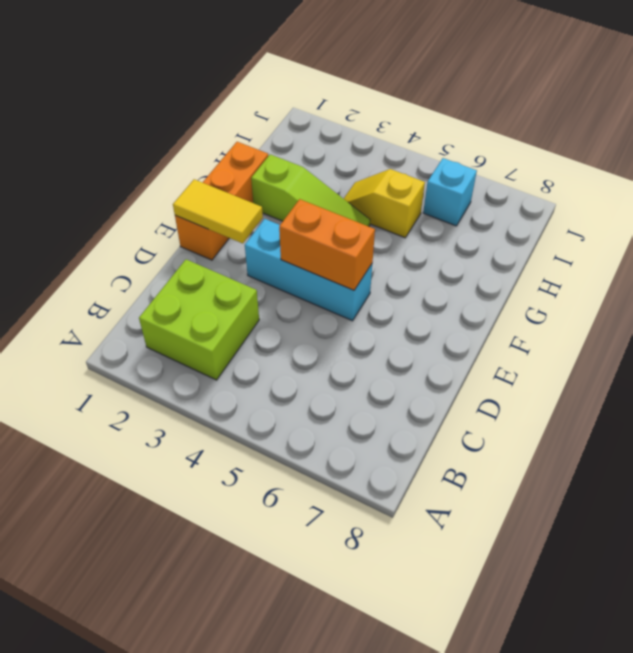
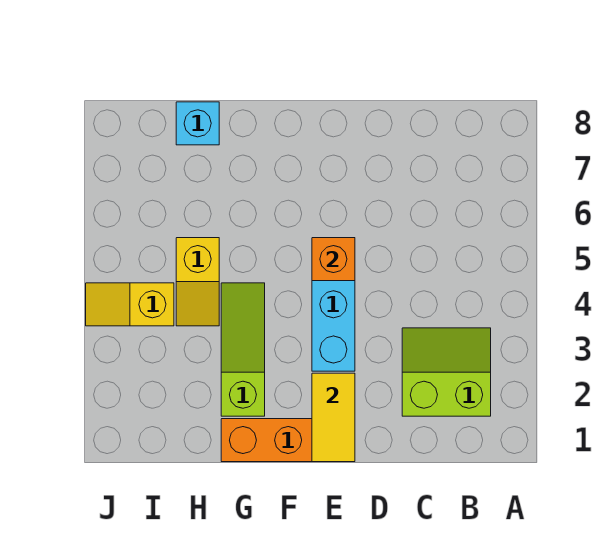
lime 2x2 brick [139,259,259,380] -> lime 2x2 slope [402,328,491,416]
orange 1x2 brick [279,199,375,290] -> orange 1x1 brick [312,238,355,281]
none -> yellow 1x2 slope [86,283,174,326]
cyan 1x1 brick [423,158,477,226] -> cyan 1x1 brick moved to [176,102,219,145]

